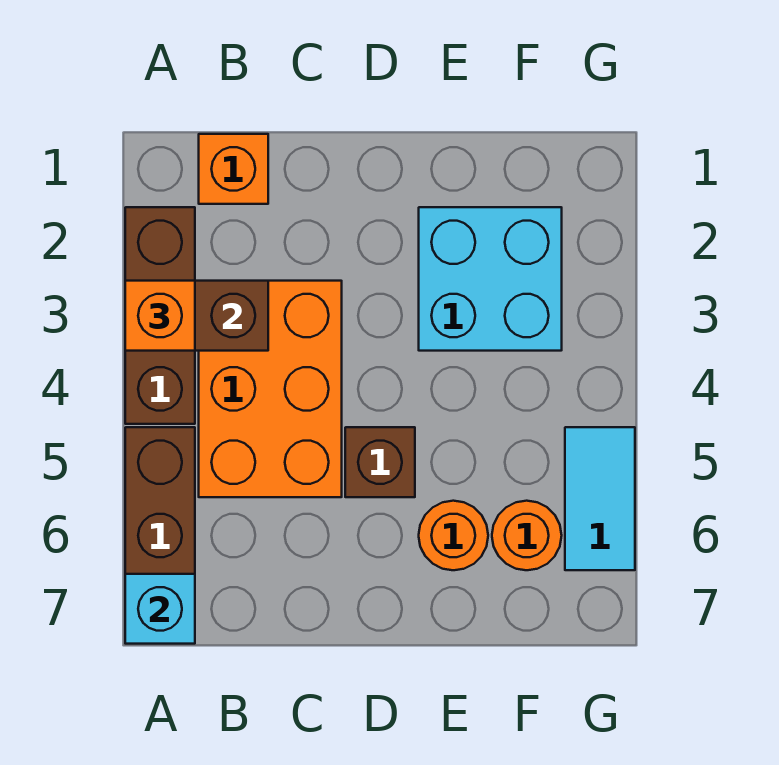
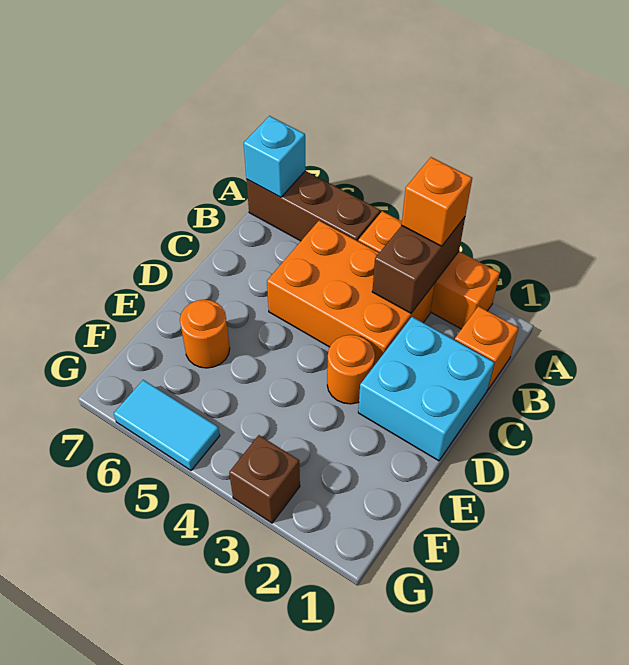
brown 1x3 brick [125,207,195,424] -> orange 1x3 brick [358,211,500,329]
brown 1x1 brick [345,427,415,497] -> brown 1x1 brick moved to [229,435,300,523]
cyan 2x2 brick [419,207,562,351] -> cyan 2x2 brick moved to [358,317,495,461]
orange 1x1 round brick [492,501,562,570] -> orange 1x1 round brick moved to [327,335,375,404]

